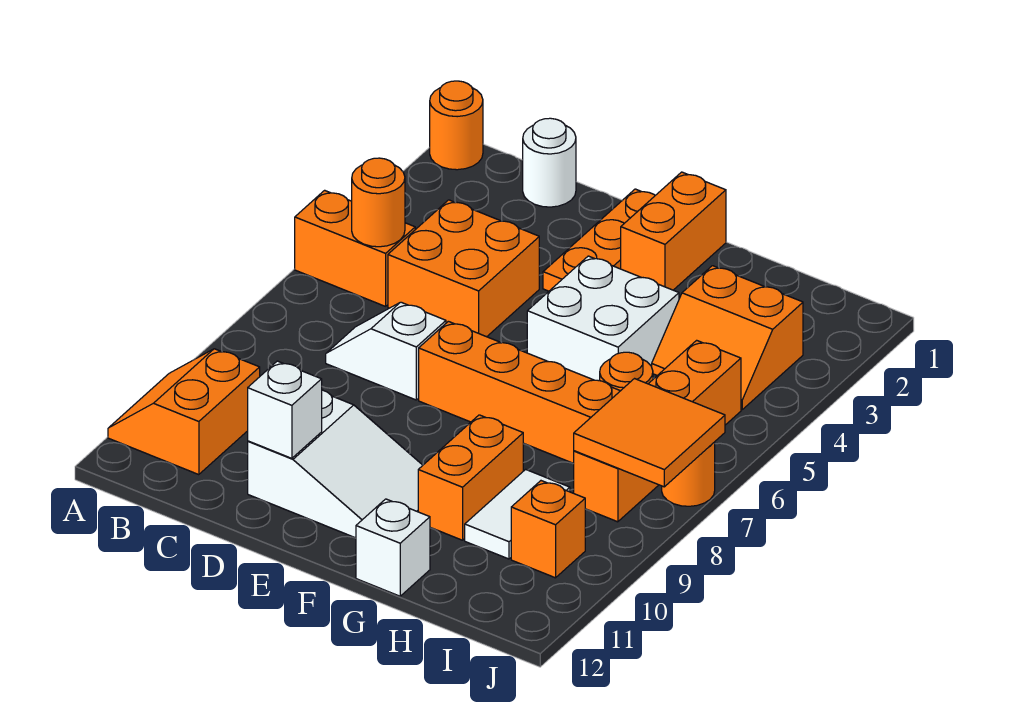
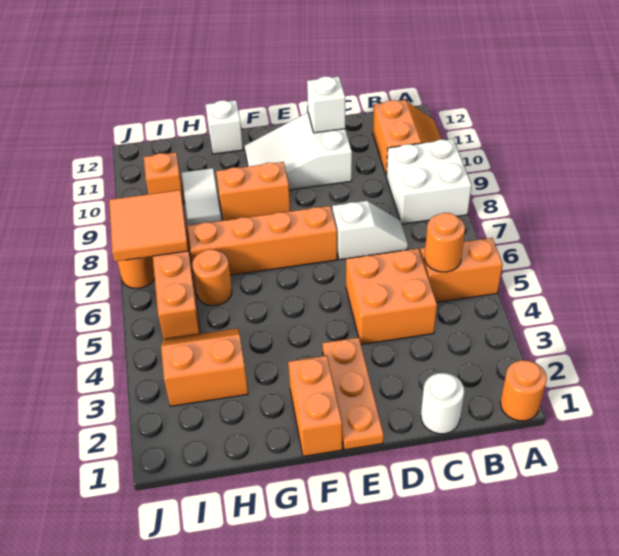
white 2x2 brick [527,256,679,381] -> white 2x2 brick moved to [386,139,472,224]
orange 1x2 brick [418,415,523,540] -> orange 1x2 brick turned to [216,162,290,221]

